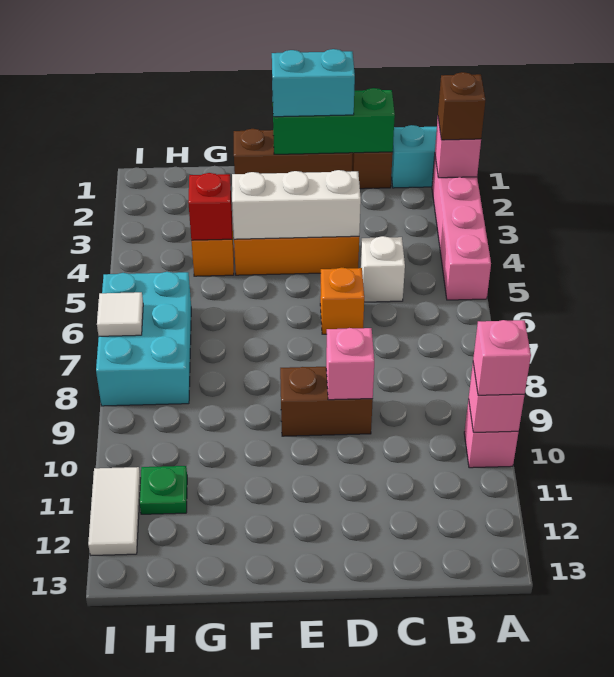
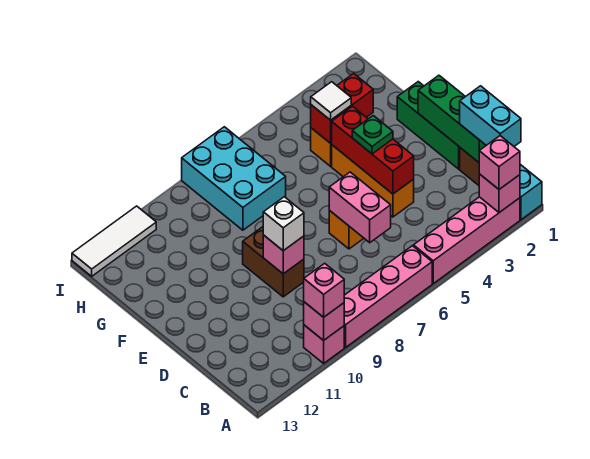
brown 1x1 brick [438,72,485,140] -> pink 1x1 brick [479,136,520,189]
none -> pink 1x4 brick [344,246,432,347]
white 1x1 brick [360,236,405,302] -> white 1x1 brick moved to [263,197,304,251]
none -> pink 1x2 brick [329,172,391,243]
brown 1x3 brick [234,129,353,174] -> green 1x3 brick [397,82,460,169]
cyan 1x2 brick [272,49,355,117] -> cyan 1x2 brick moved to [460,86,521,146]
white 1x3 brick [232,170,361,239] -> red 1x3 brick [332,106,414,194]
red 1x1 brick [188,173,232,240] -> red 1x2 brick [311,73,373,143]
cyan 2x3 brick [96,272,191,406] -> cyan 2x3 brick turned to [182,127,286,230]
green 1x1 plate [140,466,187,514] -> green 1x1 plate moved to [352,116,393,154]
white 1x1 tile [97,292,143,336] -> white 1x1 tile moved to [311,82,351,120]
white 1x2 tile [88,467,141,555] -> white 1x3 tile [72,206,156,276]

